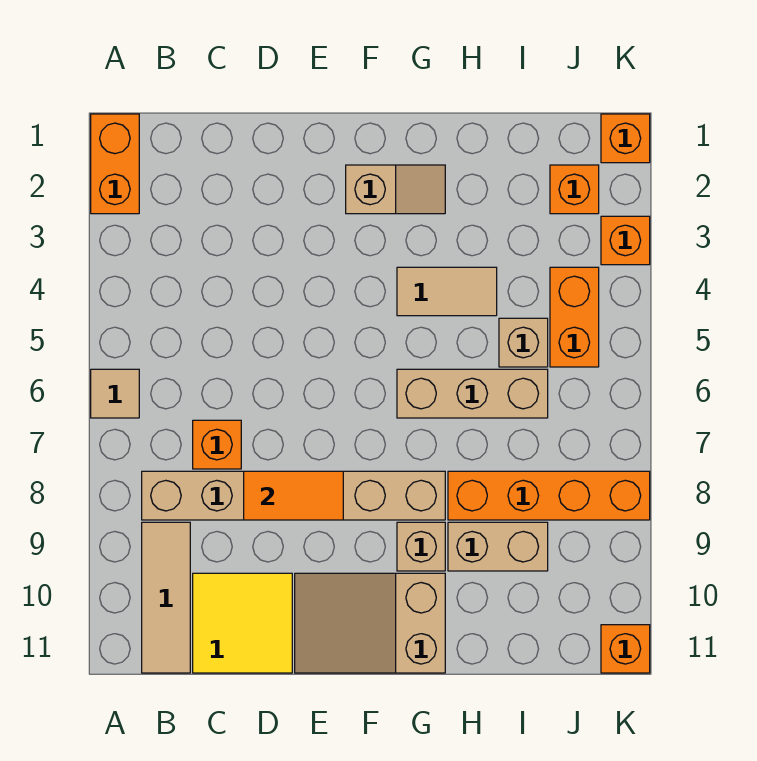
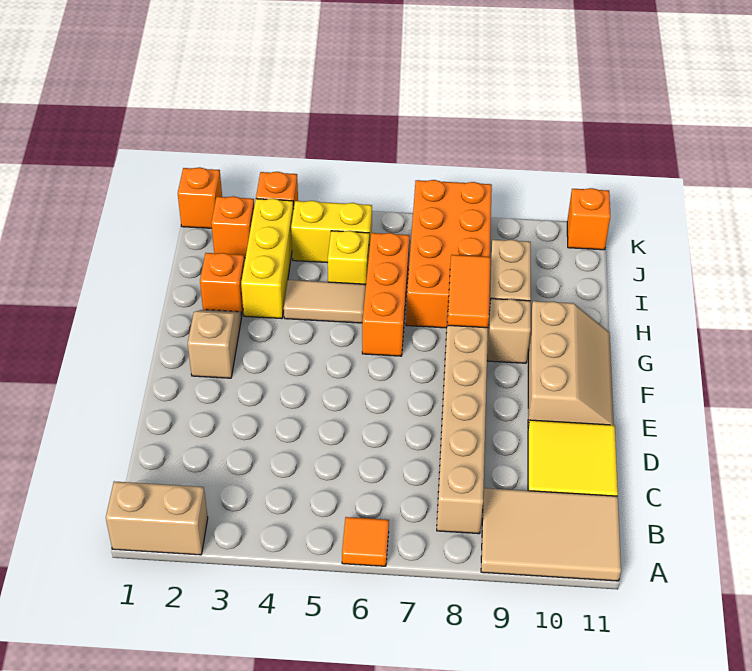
orange 1x2 brick [91,114,139,214] -> tan 1x2 brick [106,481,208,555]
tan 1x1 tile [91,369,139,418] -> orange 1x1 tile [342,517,389,566]
tan 1x3 tile [142,522,190,673] -> tan 2x3 tile [481,488,621,581]
orange 1x1 brick [193,420,241,469] -> orange 1x1 brick moved to [200,253,245,316]
orange 1x2 tile [244,471,343,520] -> orange 1x2 tile moved to [447,255,490,328]
tan 2x3 slope [295,573,445,673] -> tan 2x3 slope turned to [528,301,614,427]
tan 1x2 tile [397,267,497,316] -> tan 1x2 tile turned to [284,280,366,323]
tan 1x3 brick [397,369,548,418] -> orange 1x3 brick [362,233,409,356]
none -> yellow 1x3 brick [241,198,294,319]
orange 1x4 brick [448,471,650,520] -> orange 2x4 brick [406,180,492,328]
tan 1x1 brick [499,318,548,367] -> yellow 1x1 brick [328,231,369,284]
orange 1x2 brick [550,267,599,367] -> yellow 1x2 brick [291,201,372,263]

